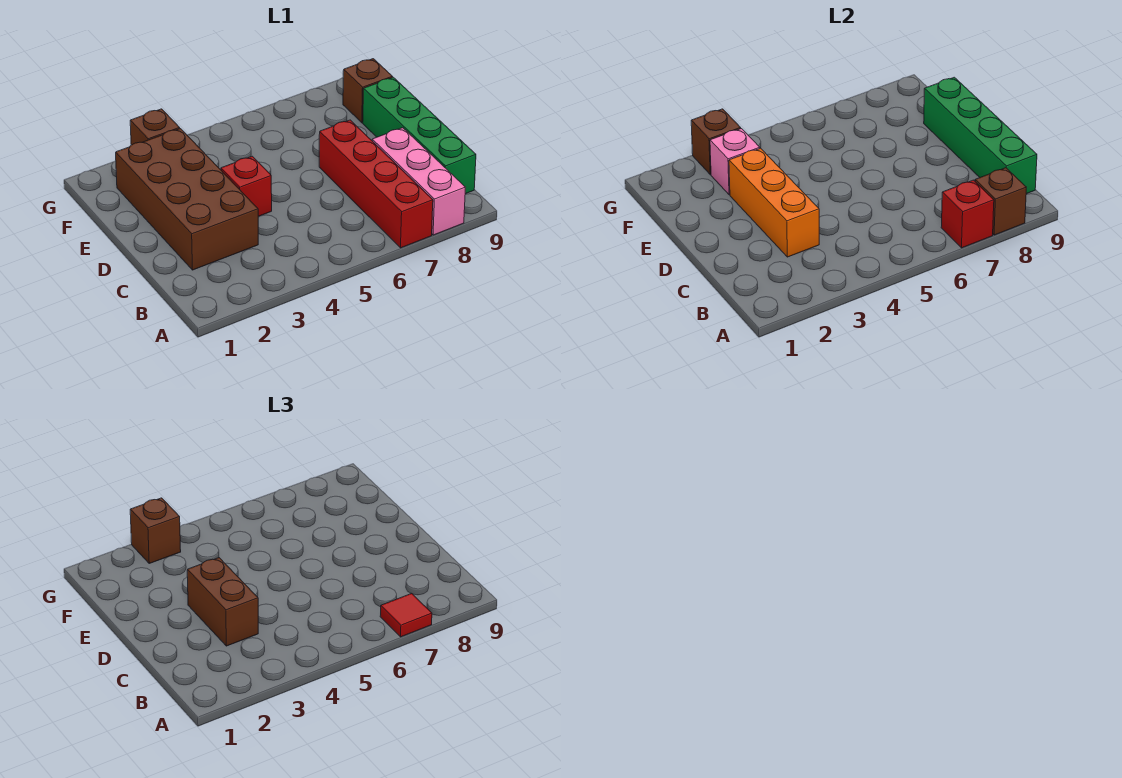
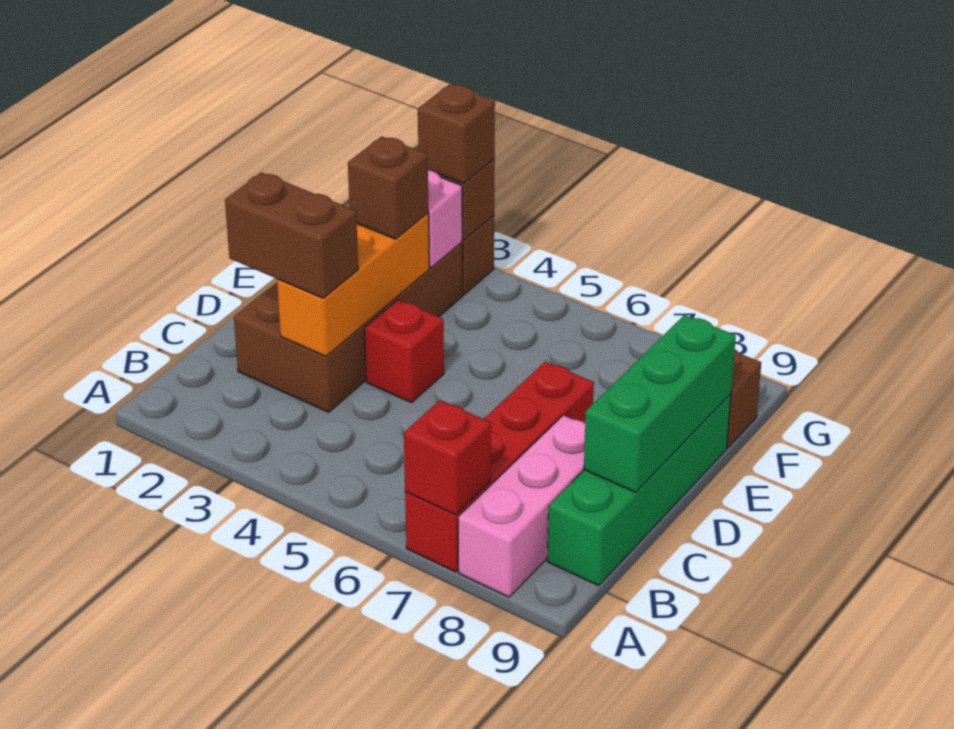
red 1x1 tile [380,593,432,637] -> none
brown 1x1 brick [975,168,1026,235] -> brown 1x1 brick moved to [348,136,428,239]
green 1x4 brick [924,77,1037,194] -> green 1x3 brick [584,315,736,492]
brown 1x2 brick [187,558,258,646] -> brown 1x2 brick turned to [225,172,358,298]

